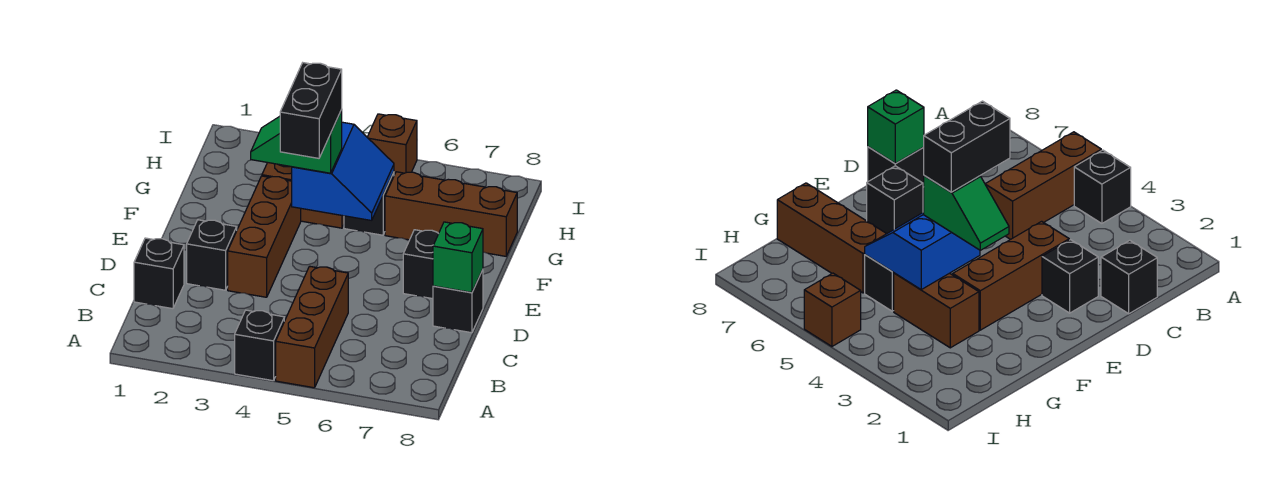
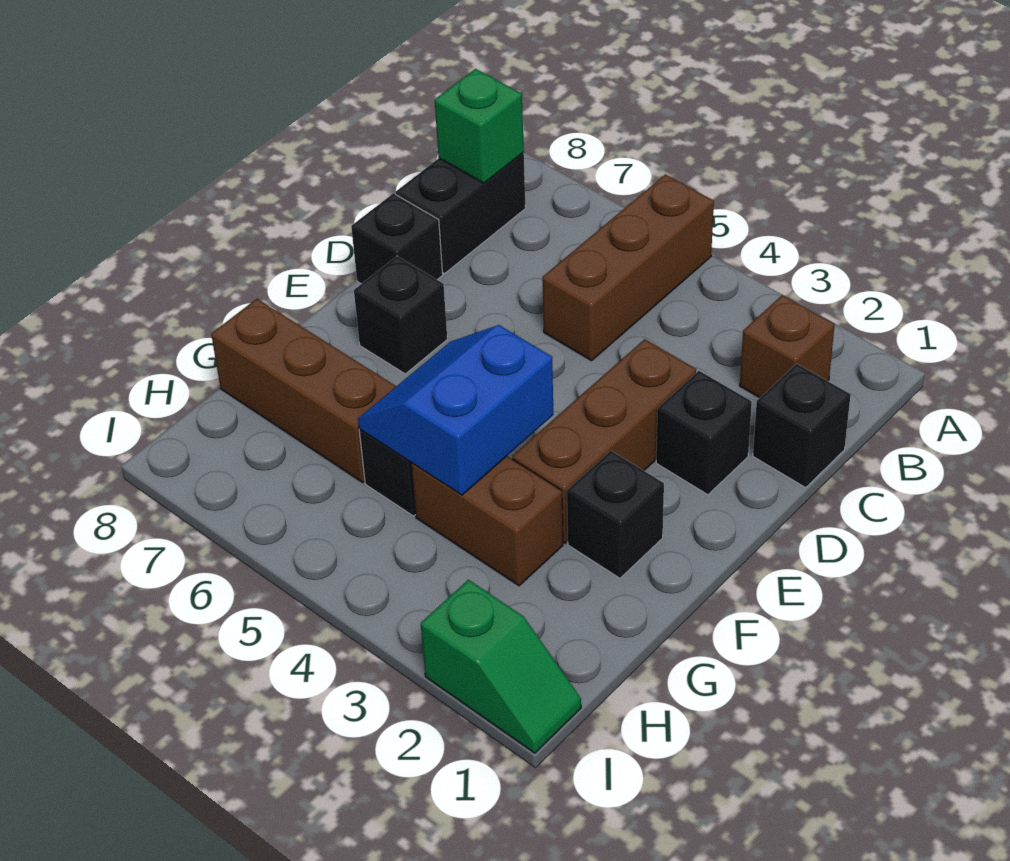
black 1x1 brick [235,310,284,381] -> black 1x1 brick moved to [567,451,664,578]
green 1x1 brick [433,222,483,293] -> green 1x1 brick moved to [435,69,524,183]
black 1x2 brick [280,63,342,158] -> black 1x2 brick moved to [396,153,526,273]
green 1x2 slope [251,110,342,173] -> green 1x2 slope moved to [421,580,581,753]
brown 1x1 brick [367,114,417,175] -> brown 1x1 brick moved to [740,295,835,398]

